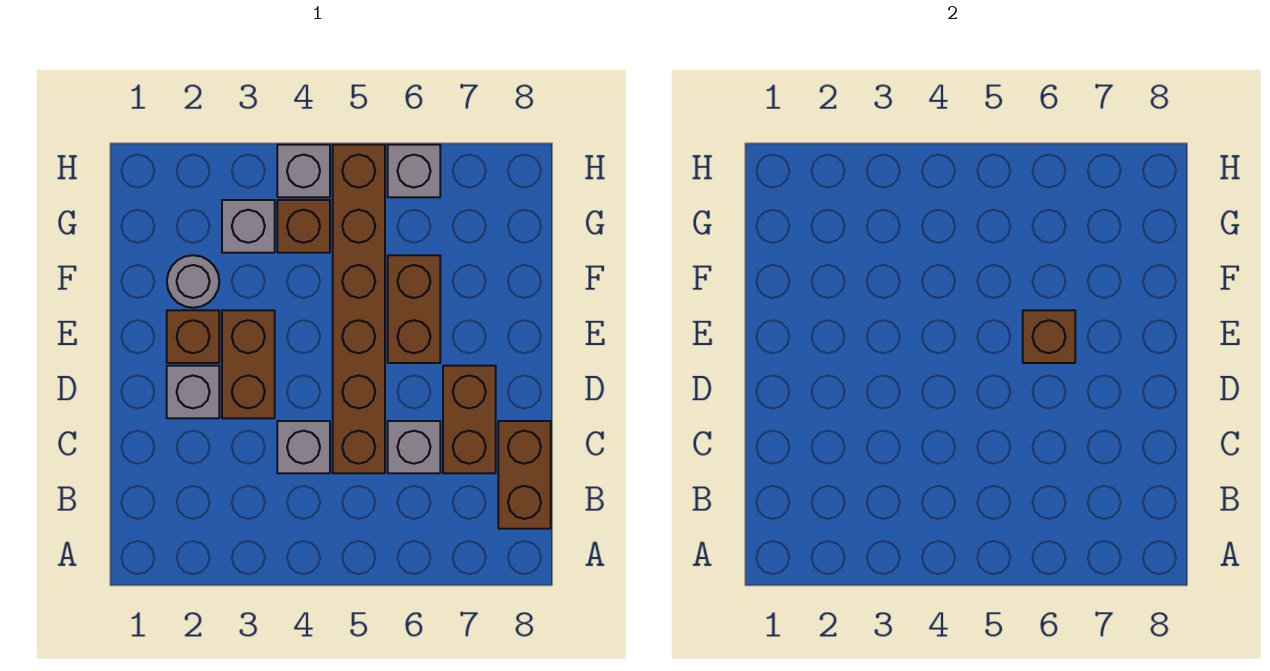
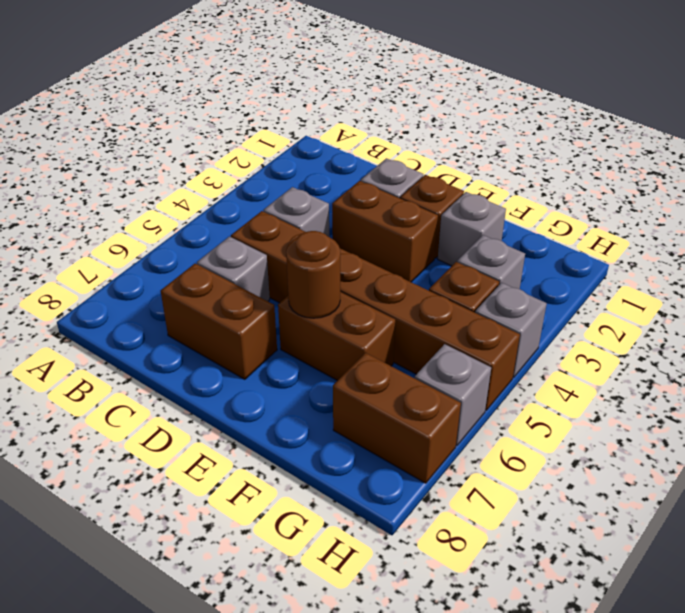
brown 1x2 brick [498,421,551,529] -> brown 1x2 brick moved to [333,353,461,483]
brown 1x1 brick [1023,310,1075,363] -> brown 1x1 round brick [286,231,340,318]
grey 1x1 round brick [167,255,219,308] -> grey 1x1 brick [438,192,506,266]

